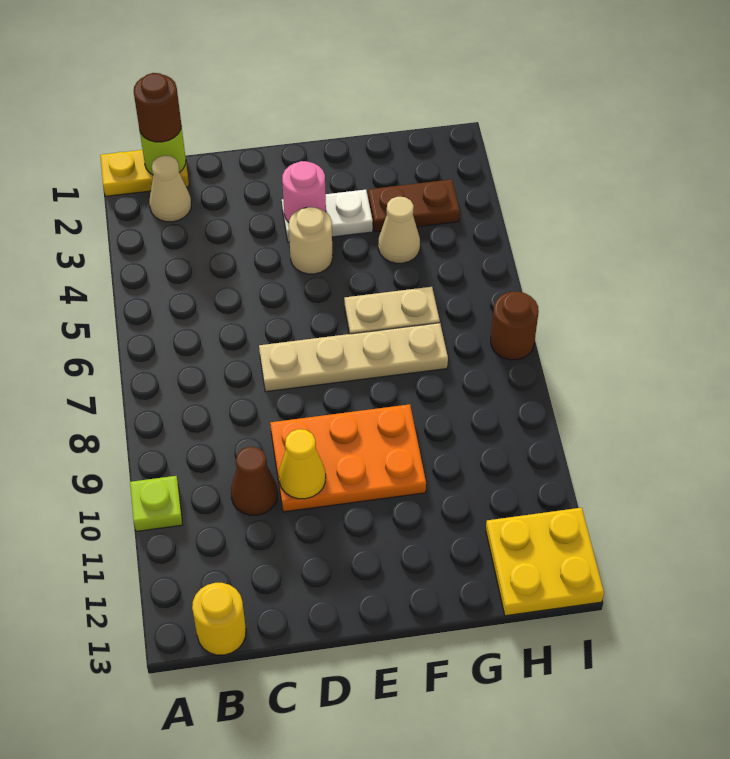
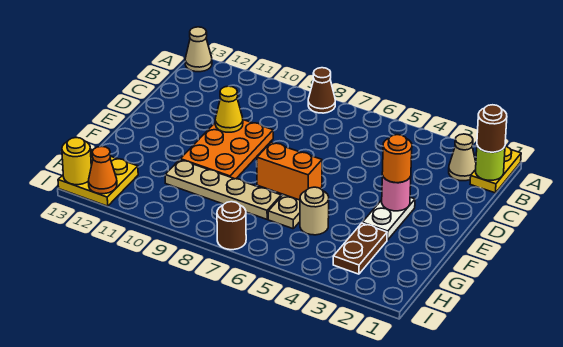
lime 1x1 plate [130,476,183,531] -> none
yellow 1x1 round brick [192,583,246,655] -> yellow 1x1 round brick moved to [62,138,91,185]
brown 1x1 cone [231,447,278,515] -> brown 1x1 cone moved to [308,68,335,113]
tan 1x4 plate [259,323,448,392] -> tan 1x4 plate turned to [165,160,281,219]
none -> orange 1x1 round brick [382,135,412,183]
tan 1x1 round brick [289,207,333,274] -> tan 1x1 round brick moved to [300,187,329,235]
none -> orange 1x2 brick [257,142,322,200]
tan 1x1 cone [378,197,420,263] -> tan 1x1 cone moved to [185,27,212,72]
none -> orange 1x1 cone [88,146,117,194]

